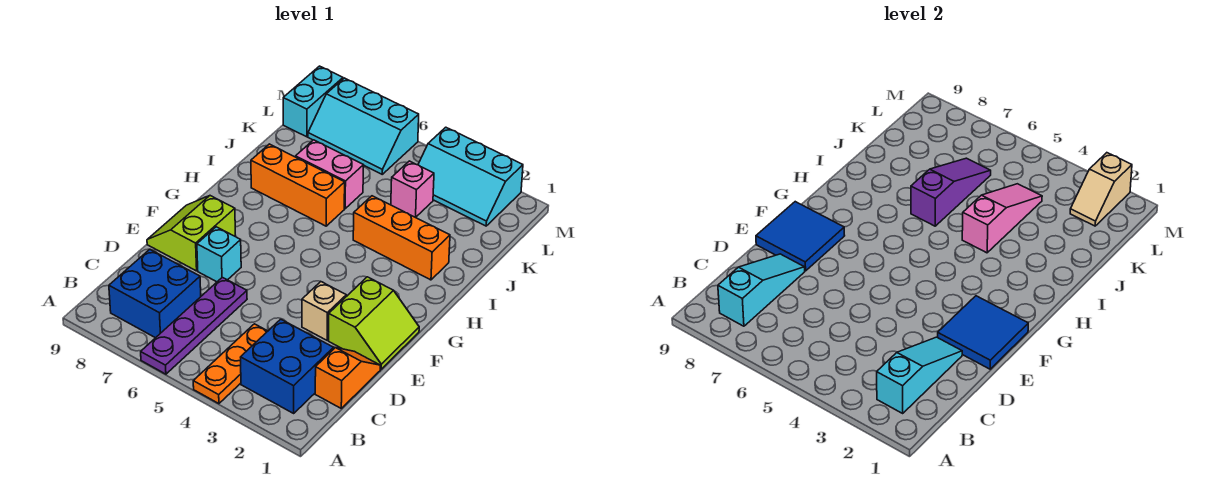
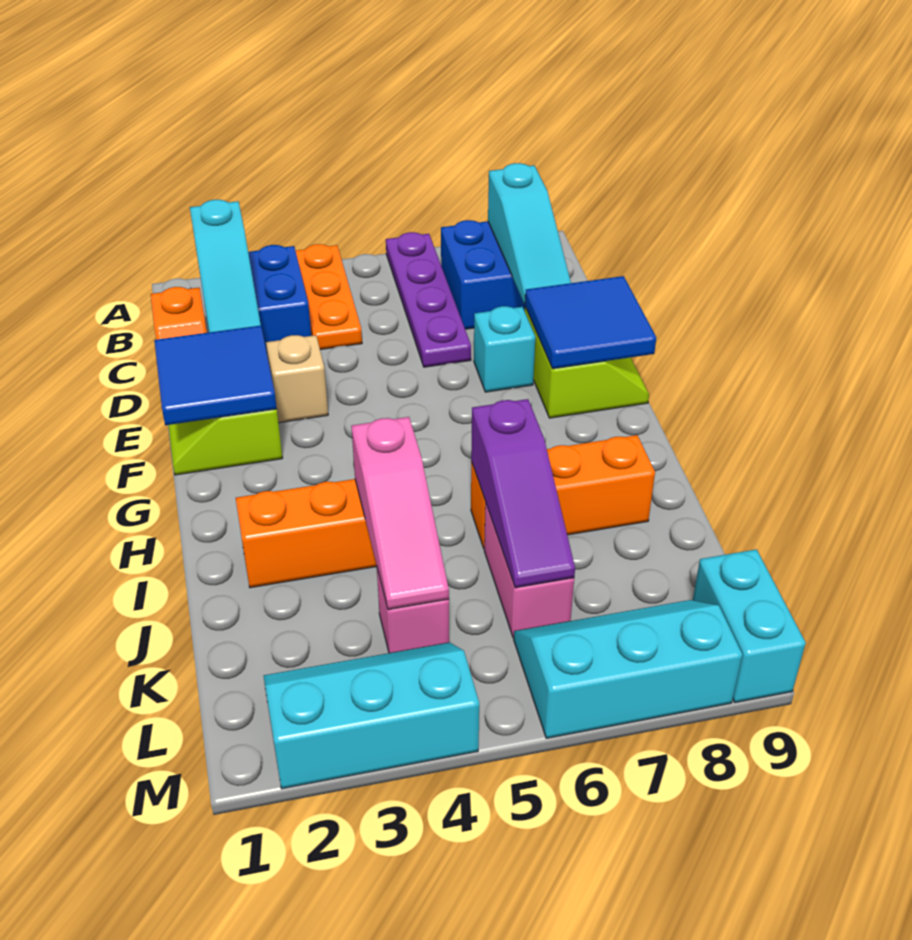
pink 1x2 brick [296,140,364,209] -> pink 1x2 brick turned to [484,502,574,638]
tan 1x2 slope [1070,153,1132,226] -> none

